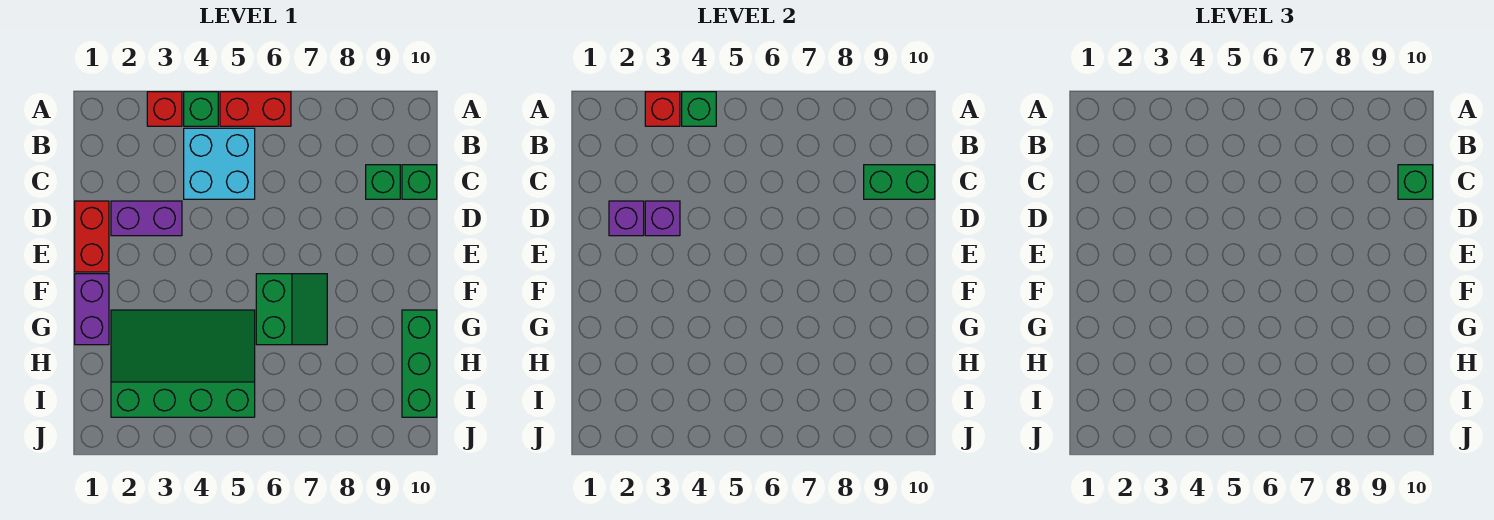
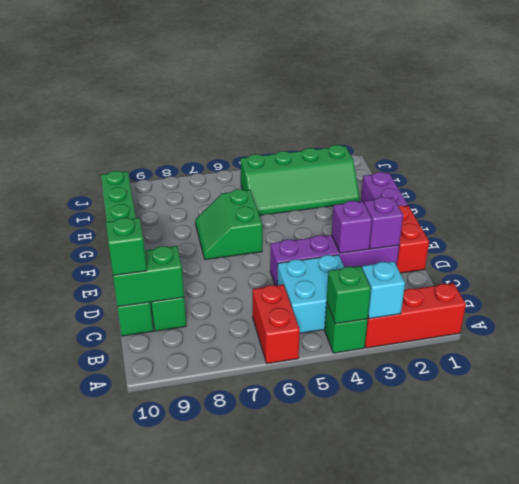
red 1x1 brick [147,92,182,126] -> red 1x3 brick [365,283,466,348]
red 1x1 brick [645,92,680,126] -> cyan 1x1 brick [362,261,405,319]
red 1x2 brick [220,92,291,126] -> red 1x2 brick turned to [253,285,300,364]
purple 1x2 brick [111,201,182,236] -> purple 1x4 brick [270,235,399,286]
green 3x4 slope [111,310,255,417] -> green 2x4 slope [240,145,360,215]

